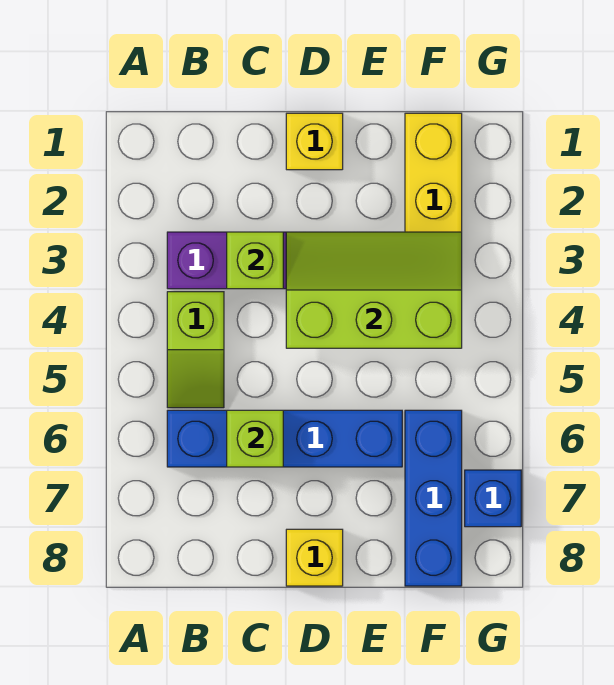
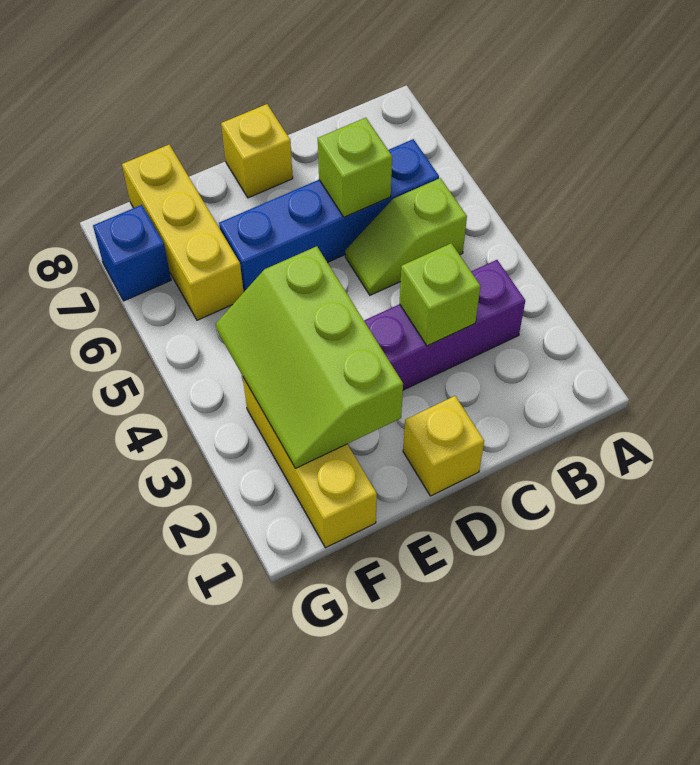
lime 1x2 slope [167,292,224,408] -> lime 1x2 slope turned to [345,178,467,295]
lime 2x3 slope [286,232,462,348] -> lime 2x3 slope turned to [216,246,403,468]
blue 1x3 brick [405,410,462,586] -> yellow 1x3 brick [122,145,244,320]

